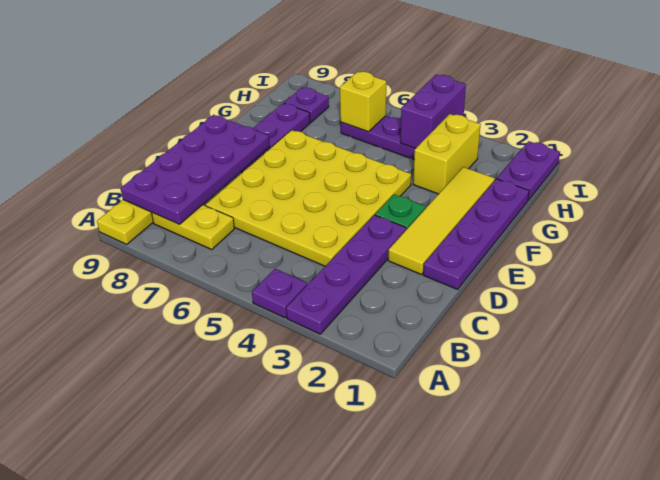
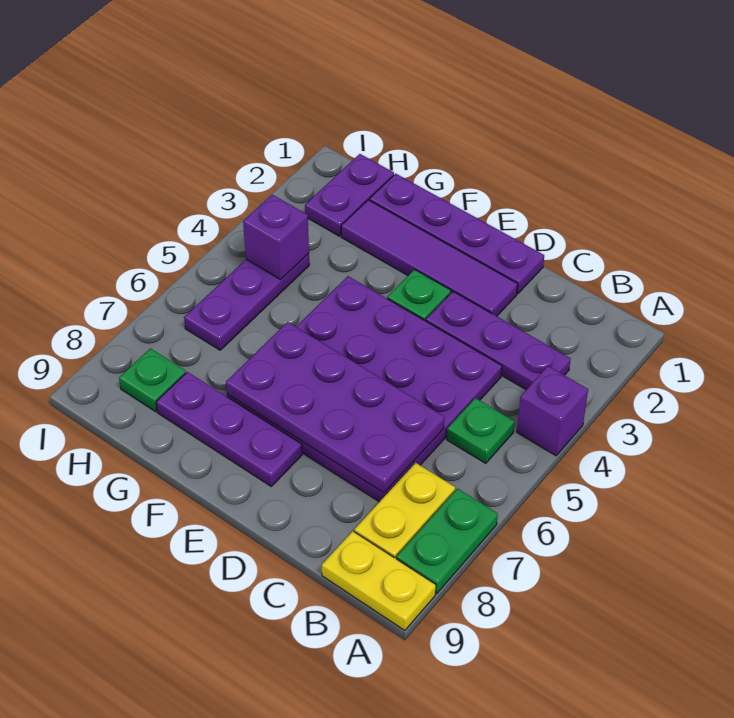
purple 1x4 plate [286,215,406,334] -> purple 1x3 plate [426,292,571,389]
purple 1x1 plate [252,269,307,318] -> purple 1x1 brick [517,366,588,456]
none -> green 1x2 plate [396,489,498,594]
none -> green 1x1 plate [447,398,514,463]
purple 2x4 plate [121,115,270,224] -> purple 2x4 plate moved to [226,322,445,493]
yellow 4x4 plate [206,130,411,266] -> purple 4x4 plate [227,276,502,502]
yellow 1x4 tile [388,167,495,275] -> purple 1x4 tile [341,200,518,316]
yellow 1x2 brick [413,114,481,194] -> none
purple 1x2 plate [497,141,560,200] -> purple 1x2 plate turned to [305,154,394,236]
purple 1x2 brick [401,75,466,148] -> purple 1x1 brick [243,195,309,279]
yellow 1x1 brick [340,72,386,132] -> none
purple 1x1 plate [284,87,329,122] -> green 1x1 plate [119,348,186,412]

